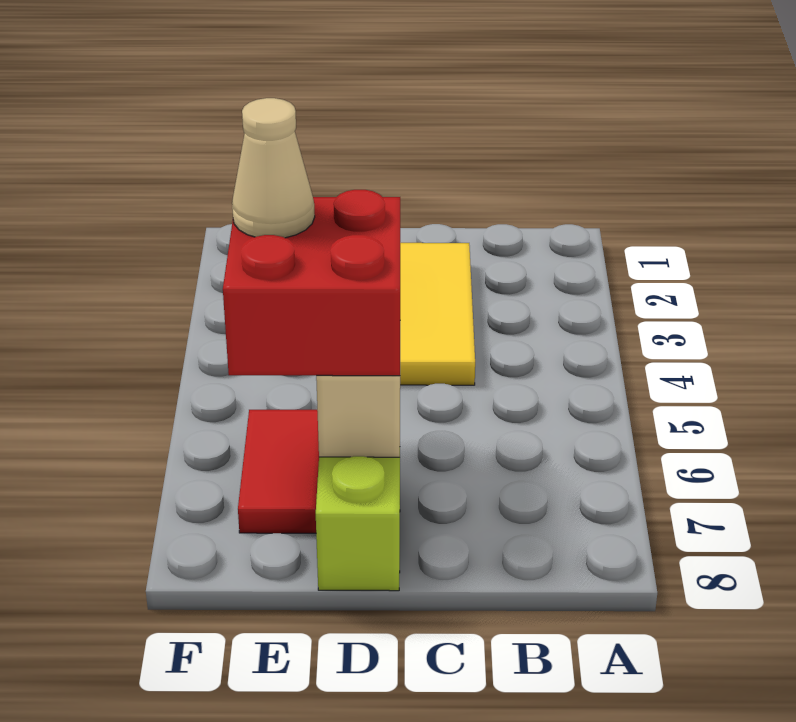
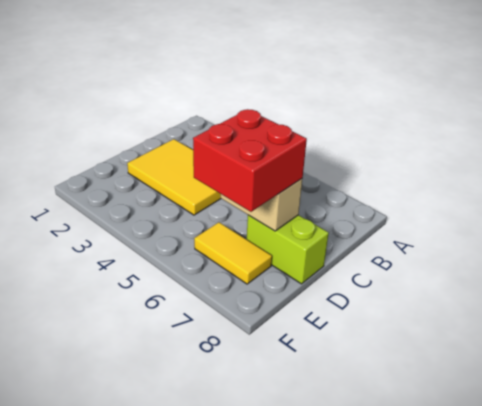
red 1x2 tile [238,410,319,533] -> yellow 1x2 tile [194,222,272,284]
tan 1x1 cone [232,98,315,238] -> none

